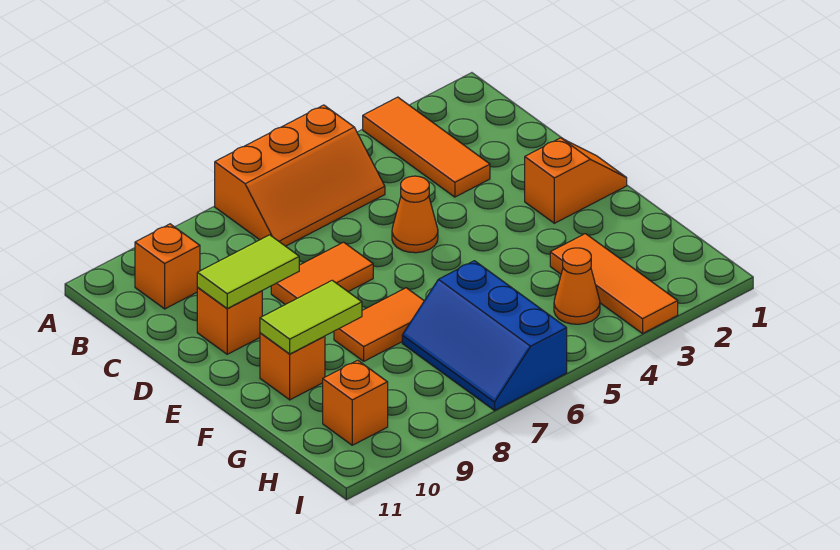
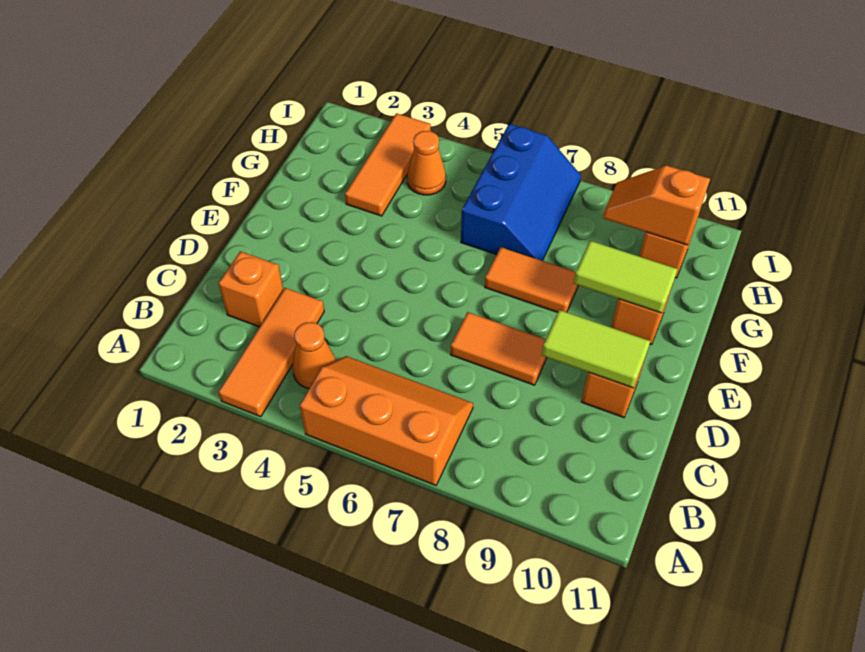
orange 1x1 brick [135,224,200,309] -> orange 1x1 brick moved to [218,251,283,327]
orange 1x1 cone [392,176,438,253] -> orange 1x1 cone moved to [292,322,336,389]
orange 1x2 slope [525,138,627,223] -> orange 1x2 slope moved to [603,166,710,245]

